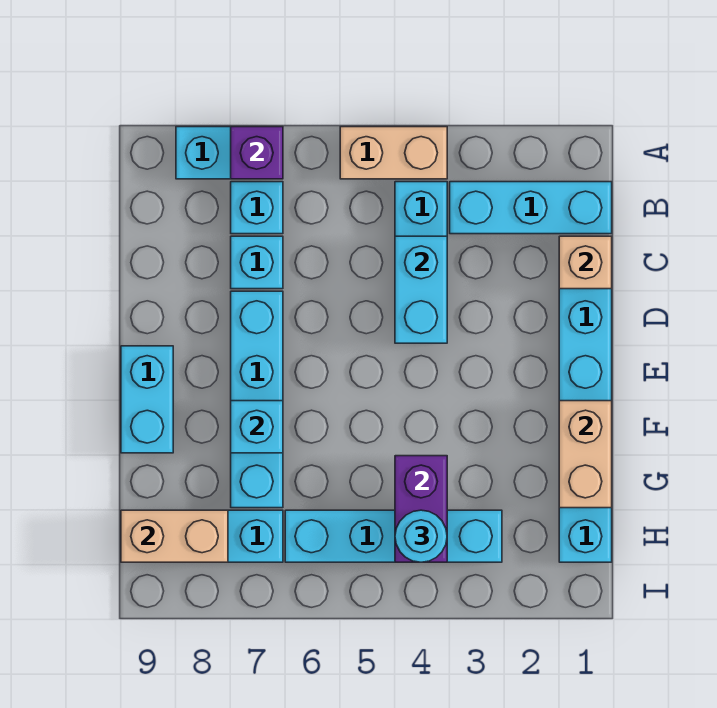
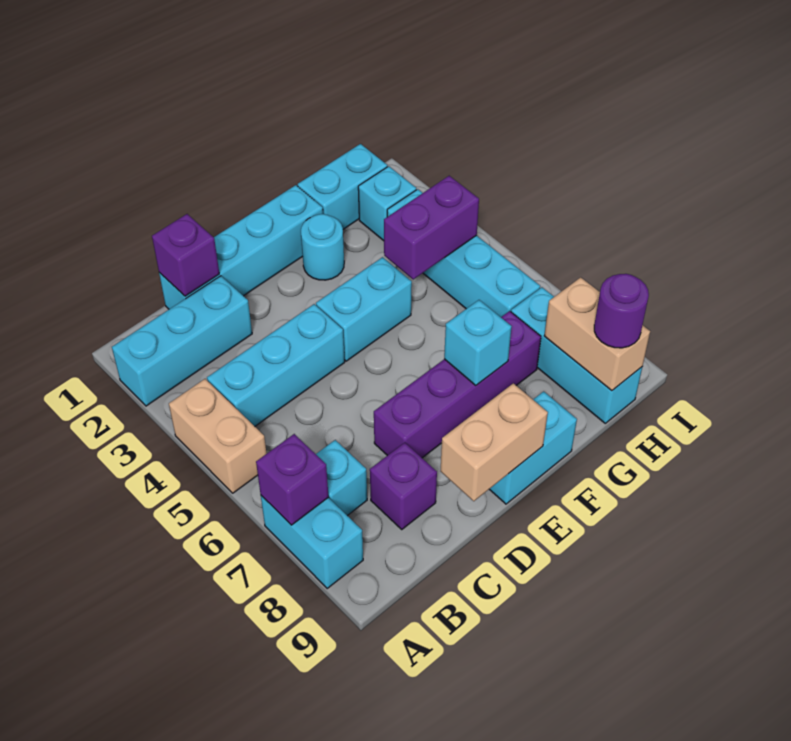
cyan 1x3 brick [450,182,612,234] -> cyan 1x3 brick turned to [112,276,252,406]
tan 1x1 brick [559,236,612,289] -> purple 1x1 brick [152,214,219,296]
cyan 1x2 brick [395,236,447,343] -> cyan 1x2 brick moved to [316,257,412,361]
cyan 1x1 brick [231,236,283,289] -> cyan 1x1 brick moved to [358,166,416,241]
none -> purple 1x1 brick [370,443,437,529]
cyan 1x4 brick [231,291,283,508] -> purple 1x4 brick [374,311,541,458]
tan 1x2 brick [559,401,612,508] -> tan 1x2 brick moved to [441,383,548,501]
cyan 1x1 round brick [395,510,447,562] -> cyan 1x1 round brick moved to [301,214,344,280]
none -> purple 1x1 round brick [594,274,649,348]

